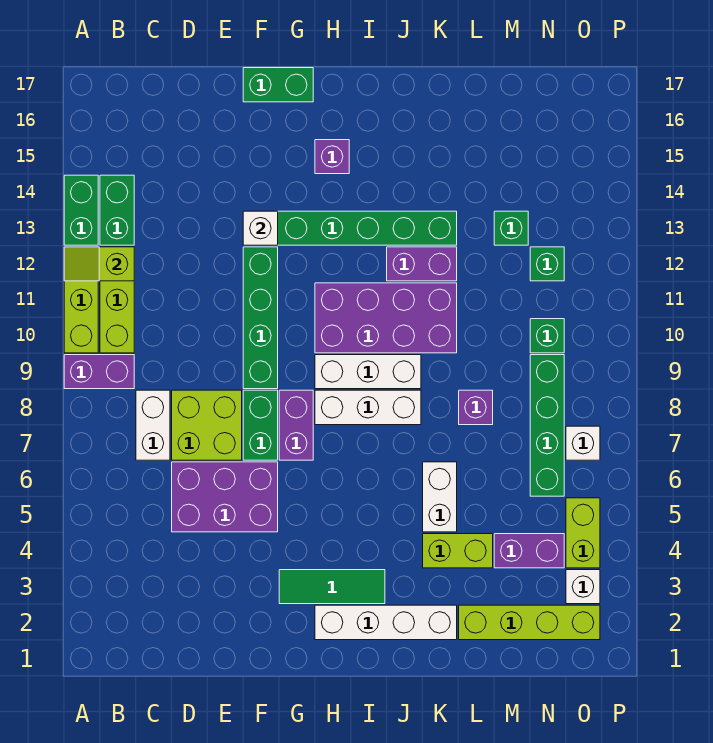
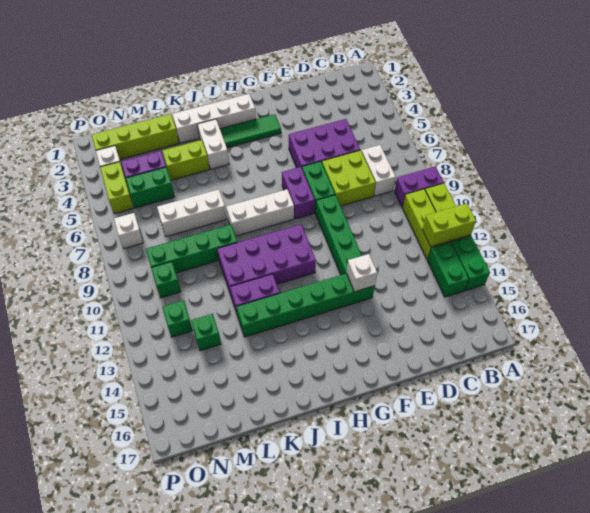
lime 1x2 slope [64,247,134,281] -> lime 1x2 brick [422,204,476,247]
green 1x2 brick [243,68,313,102] -> green 1x2 brick moved to [126,167,175,208]
white 1x3 brick [315,355,421,389] -> white 1x3 brick moved to [157,190,227,237]
purple 1x1 brick [315,140,349,174] -> none
white 1x2 brick [423,462,457,532] -> white 1x2 brick moved to [197,119,229,169]
purple 1x1 brick [459,390,493,425] -> none
green 1x4 brick [530,355,564,496] -> green 1x4 brick turned to [146,225,238,273]

